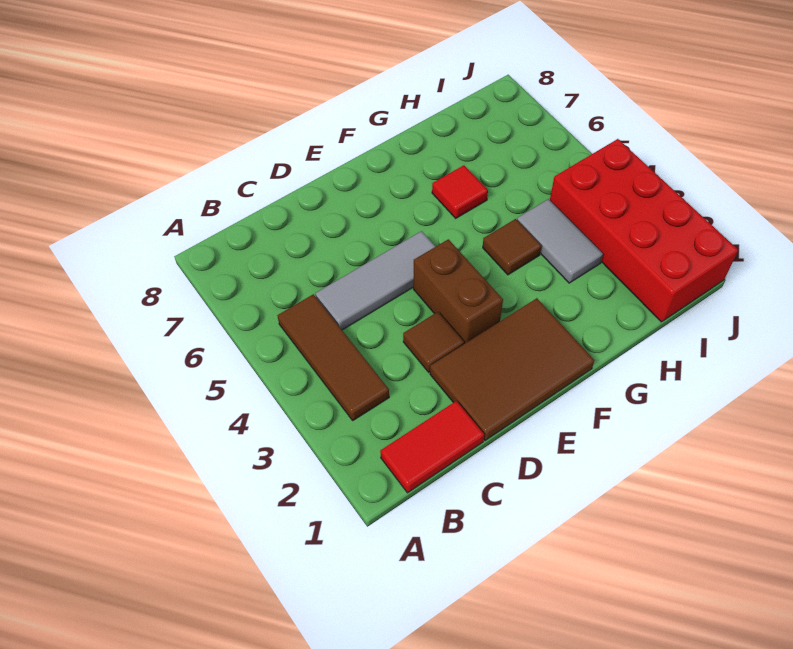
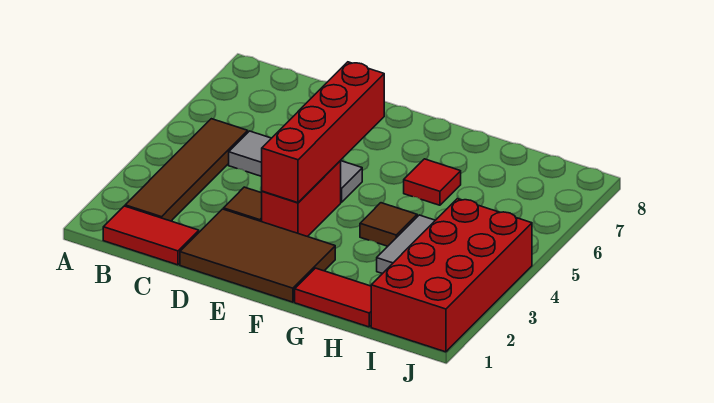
brown 1x3 tile [277,294,389,420] -> brown 1x4 tile [125,119,248,221]
brown 1x2 brick [413,239,503,344] -> red 1x2 brick [262,161,341,237]
none -> red 1x4 brick [262,62,384,203]
none -> red 1x2 tile [295,268,371,327]

